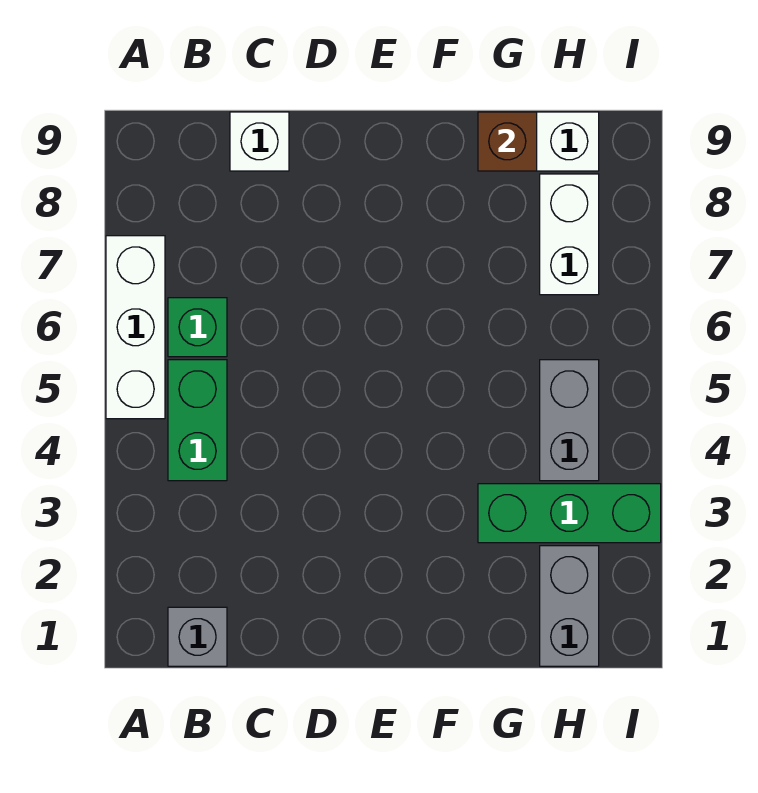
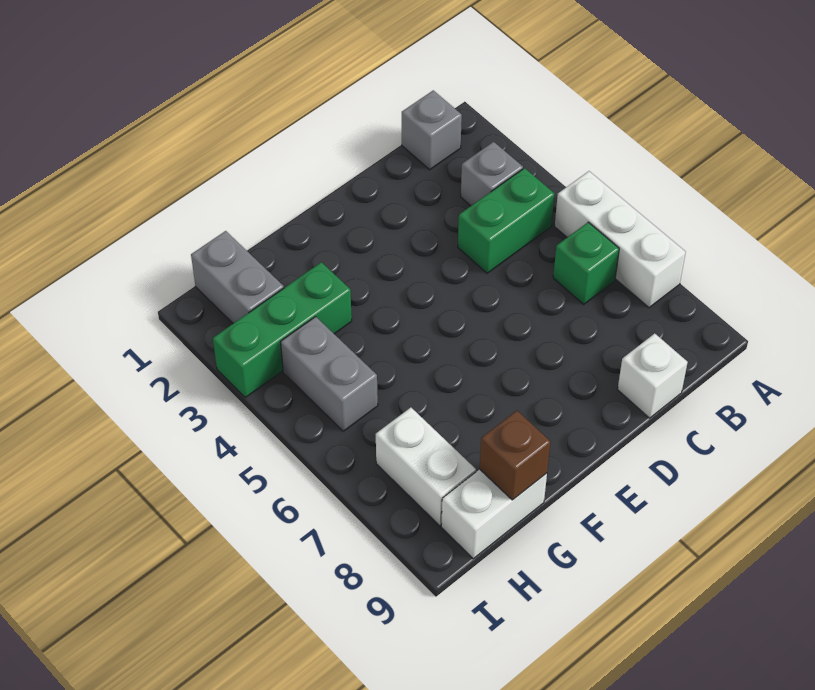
none -> grey 1x1 brick [461,142,523,206]
green 1x2 brick [168,360,227,481] -> green 1x2 brick turned to [458,168,554,273]

